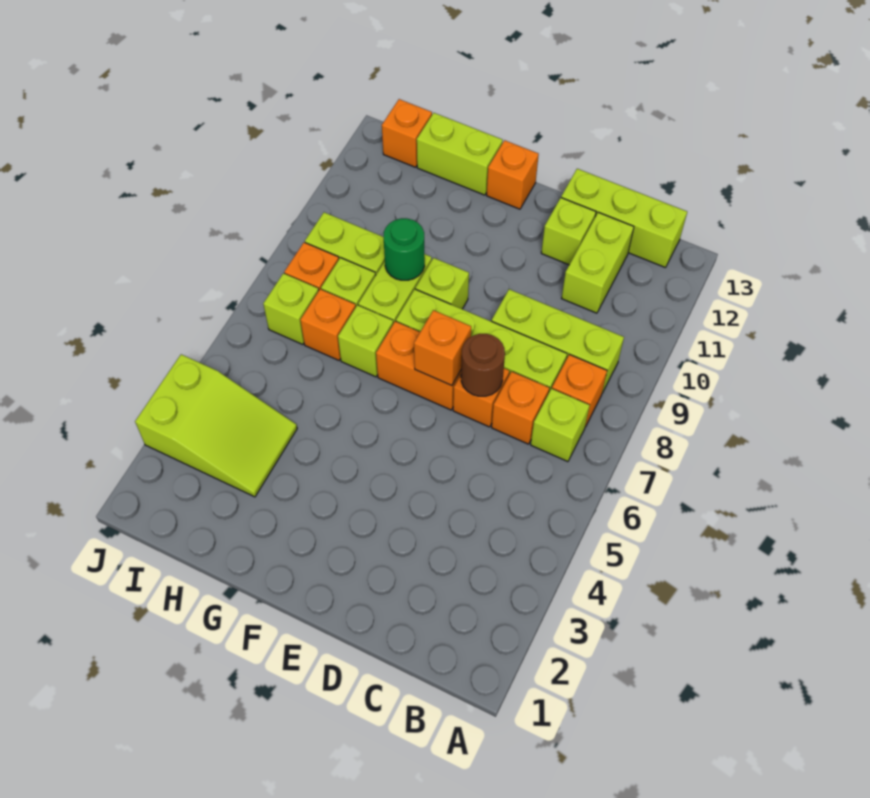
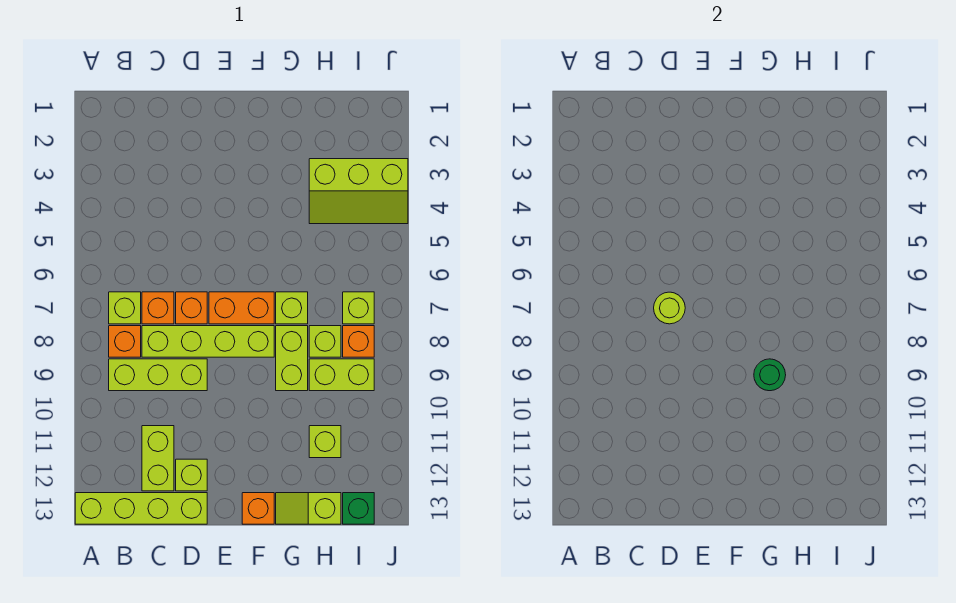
lime 1x3 brick [561,169,687,268] -> lime 1x4 brick [75,493,207,524]
brown 1x1 round brick [461,334,505,396] -> lime 1x1 round brick [654,292,685,324]
orange 1x1 brick [414,310,471,386] -> none
lime 1x1 brick [415,258,469,309] -> lime 1x1 brick moved to [309,426,341,458]
lime 1x2 brick [417,113,503,195] -> lime 1x2 slope [276,493,341,524]
lime 2x3 slope [135,354,297,497] -> lime 2x3 slope turned to [309,159,408,224]
orange 1x1 brick [300,289,356,360] -> none
orange 1x1 brick [382,99,432,167] -> green 1x1 brick [343,493,374,524]

